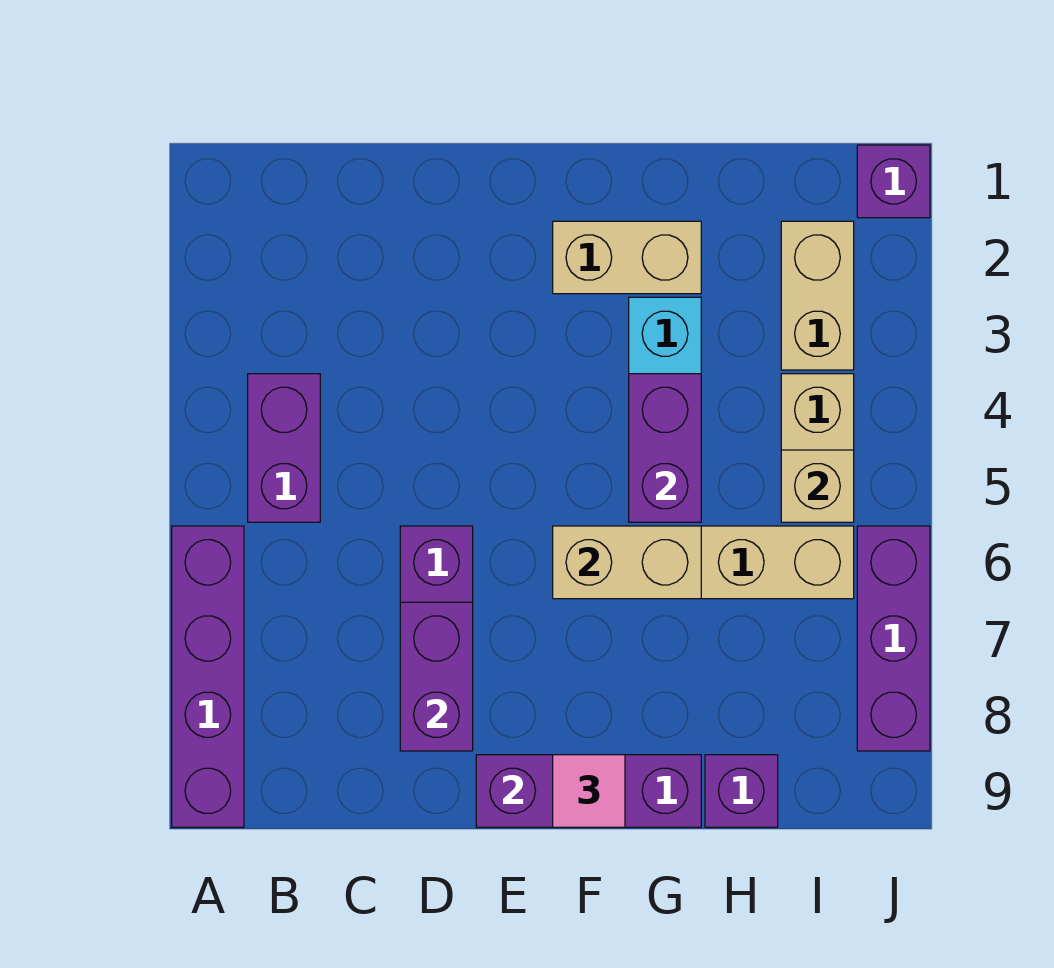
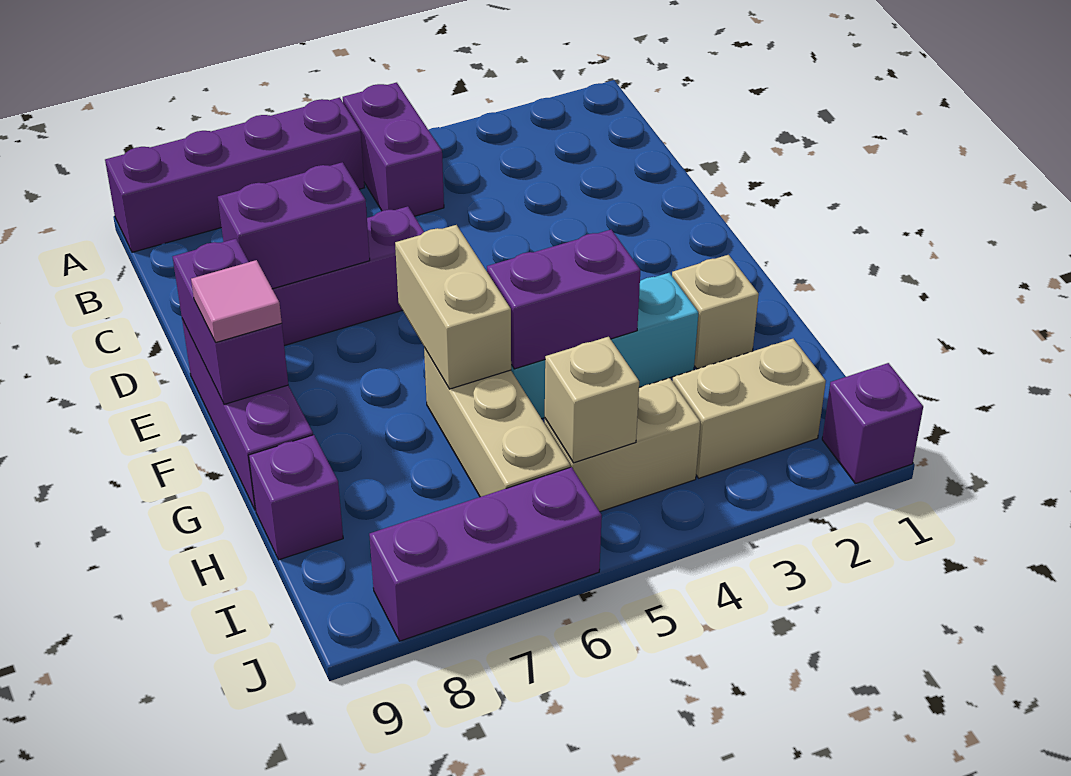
purple 1x2 brick [248,374,320,522] -> purple 1x2 brick turned to [343,83,444,216]
tan 1x2 brick [553,221,701,294] -> tan 1x1 brick [672,255,759,369]

